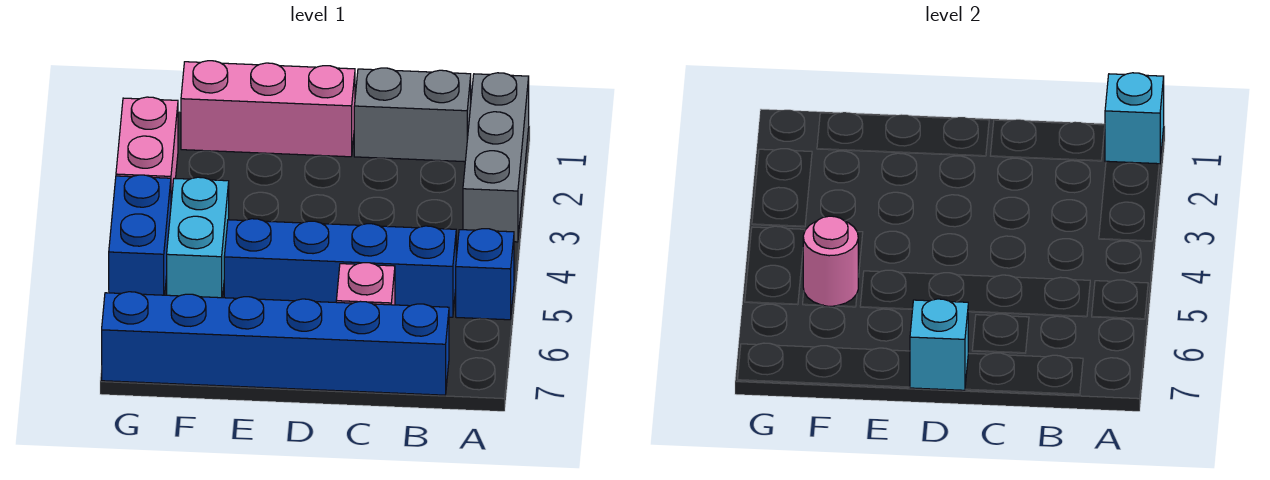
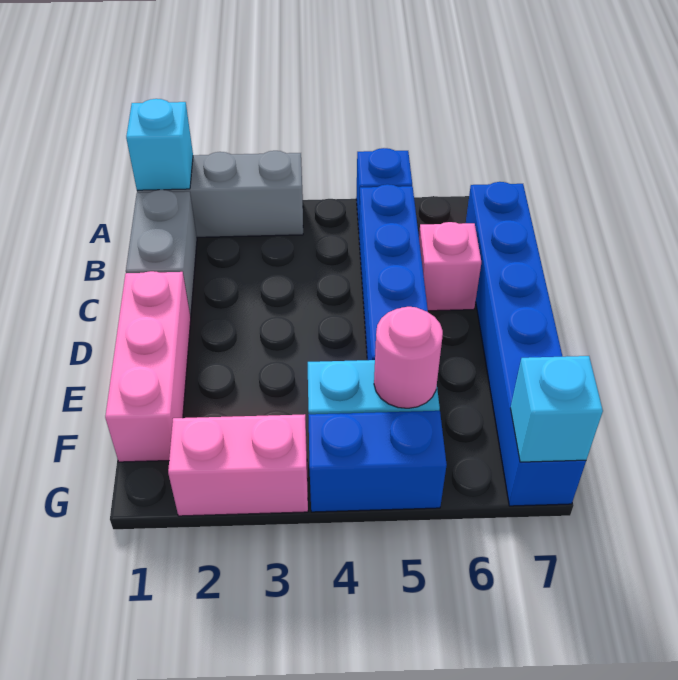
cyan 1x1 brick [910,299,969,390] -> cyan 1x1 brick moved to [510,356,603,462]

